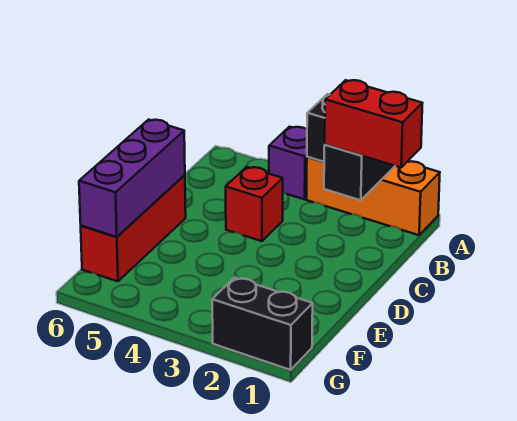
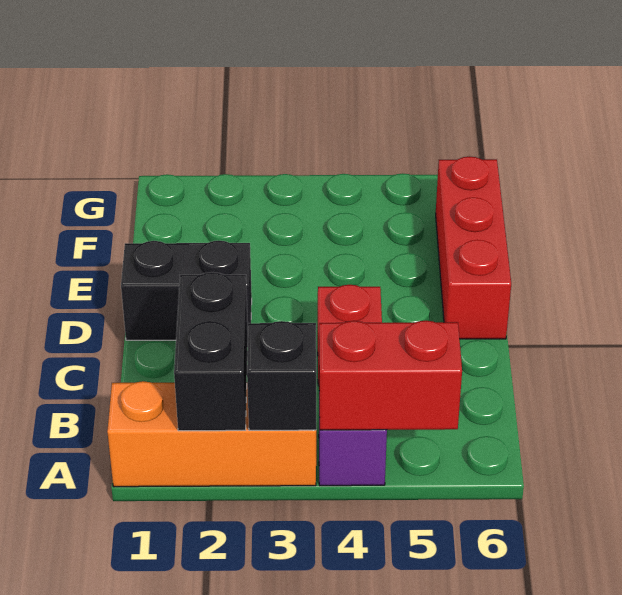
red 1x2 brick [325,80,422,167] -> red 1x2 brick moved to [319,321,462,430]
purple 1x3 brick [79,120,185,237] -> none
black 1x2 brick [212,278,313,370] -> black 1x2 brick moved to [121,241,252,340]

